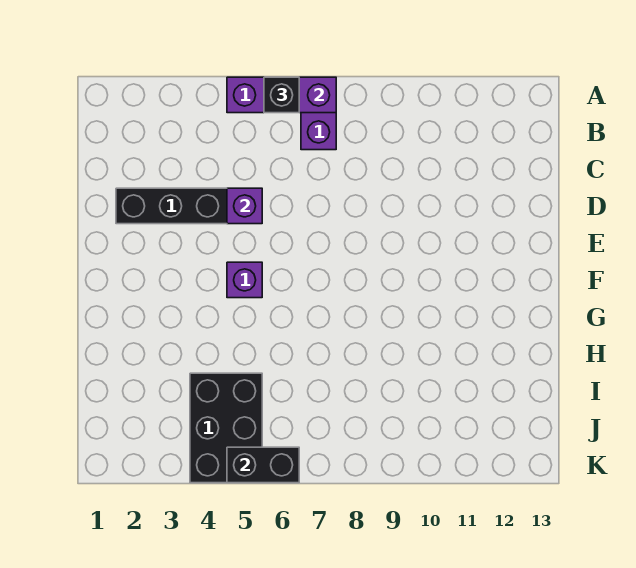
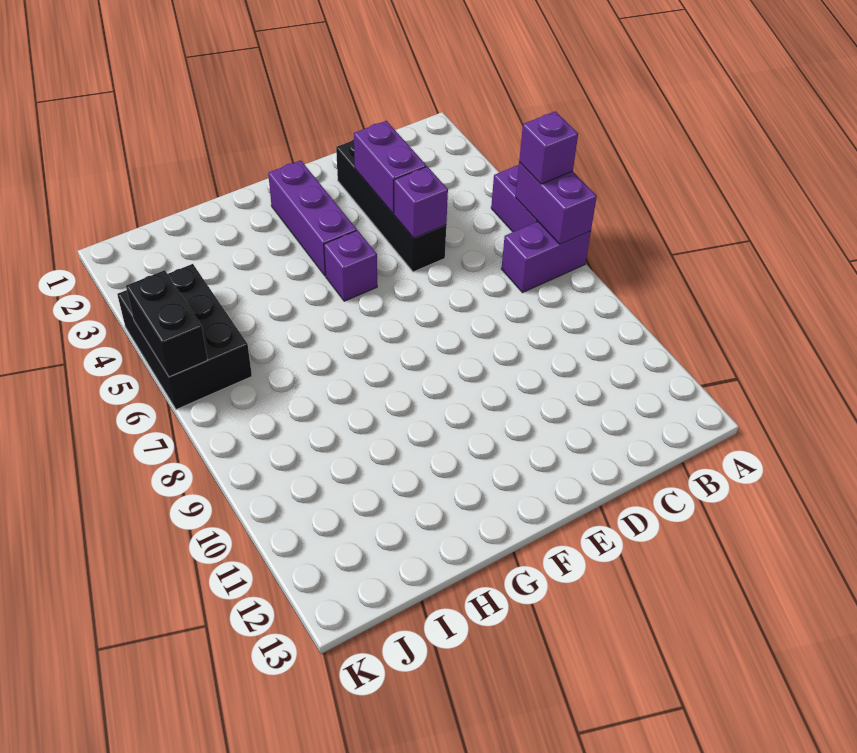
black 1x1 brick [264,77,299,113] -> purple 1x1 brick [519,111,578,184]
none -> purple 1x2 brick [354,121,426,214]
none -> purple 1x3 brick [268,160,357,276]
black 2x3 brick [190,373,262,483] -> black 2x3 brick turned to [117,264,252,410]

